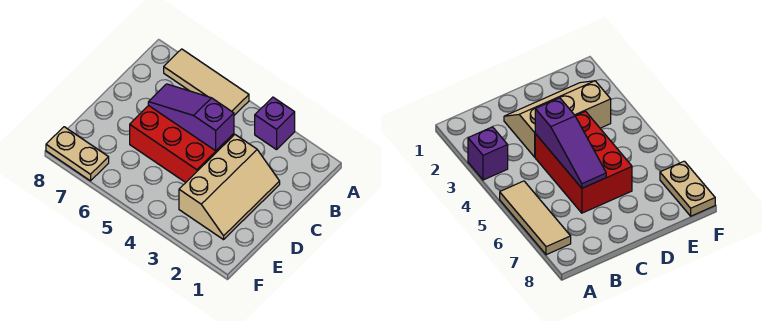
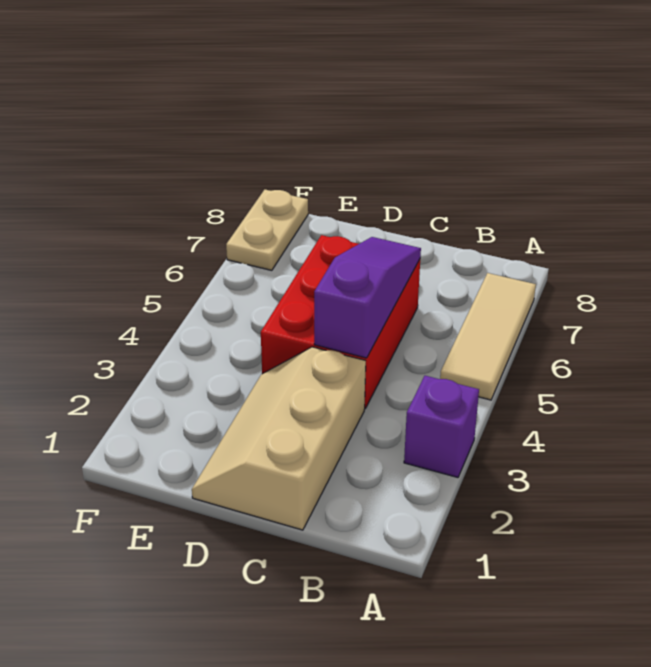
tan 2x3 slope [179,135,280,240] -> tan 2x3 slope turned to [192,347,366,530]

